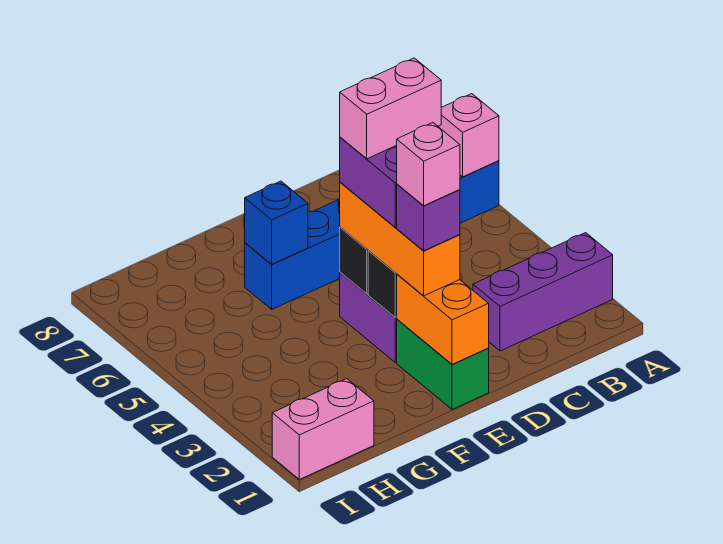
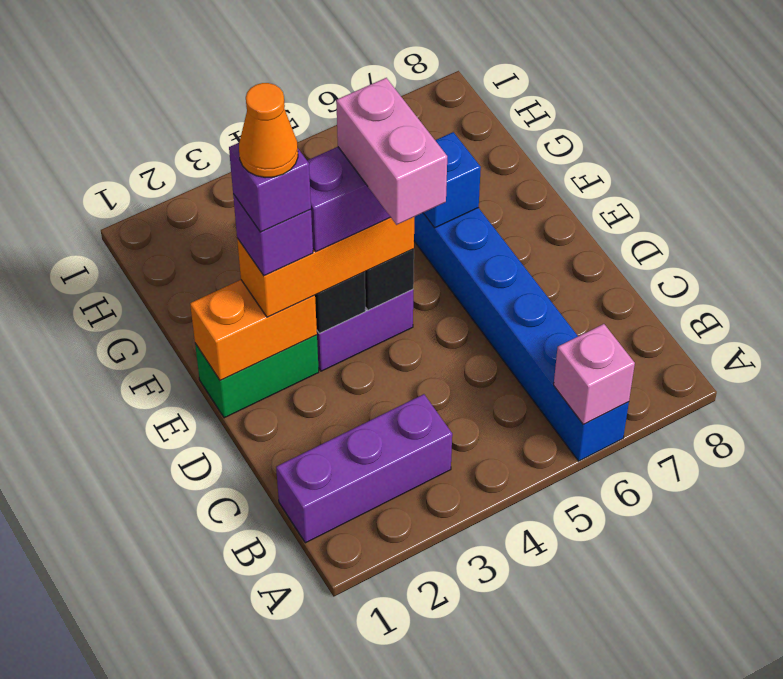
purple 1x3 brick [473,233,613,351] -> purple 1x3 brick turned to [276,394,452,543]
pink 1x1 brick [397,123,460,206] -> purple 1x1 brick [229,143,311,232]
none -> orange 1x1 cone [239,83,298,178]
pink 1x2 brick [272,379,374,479] -> none

